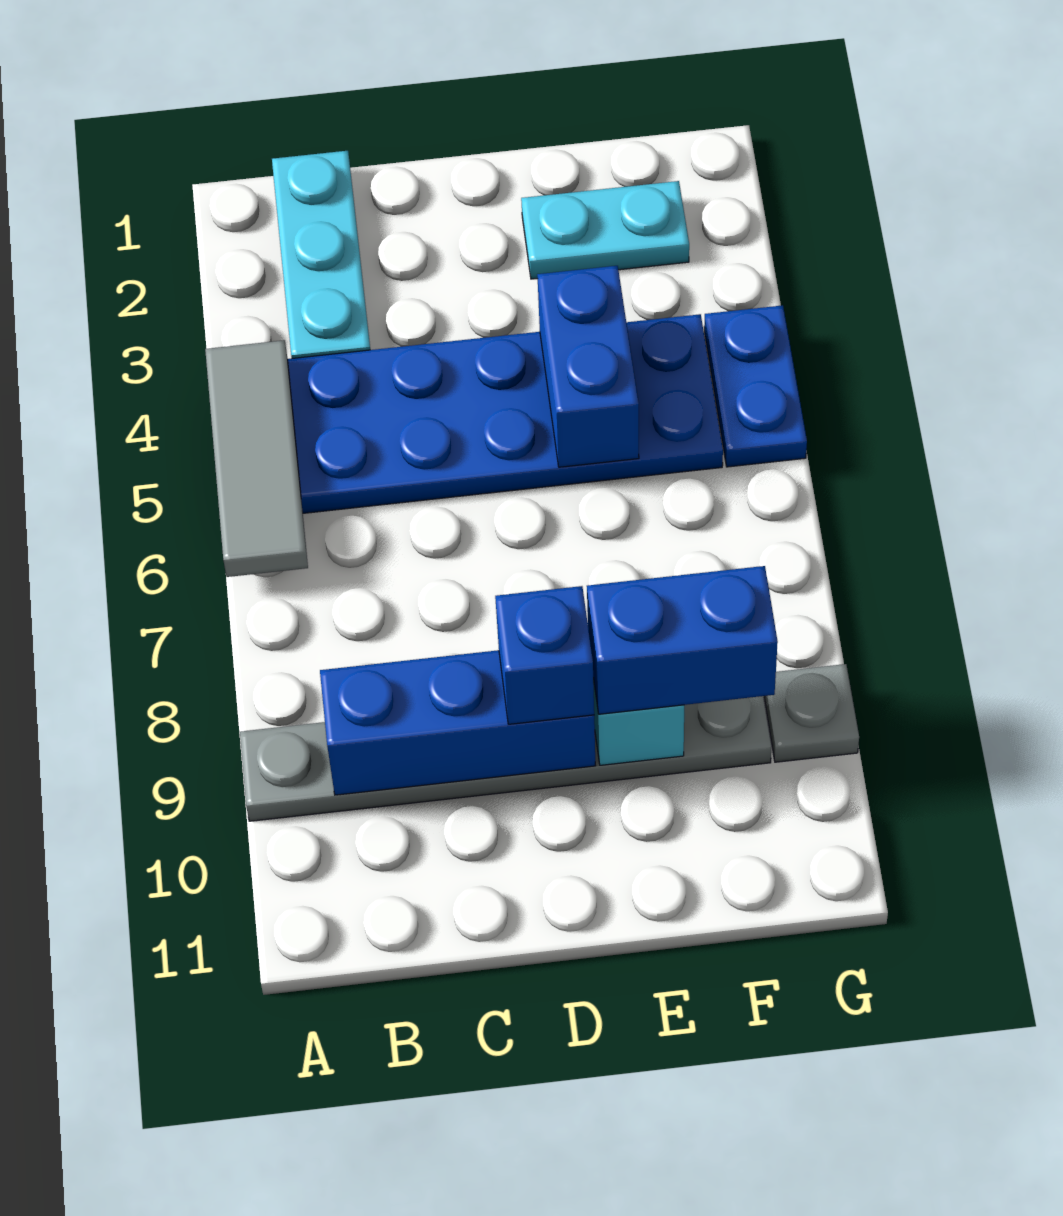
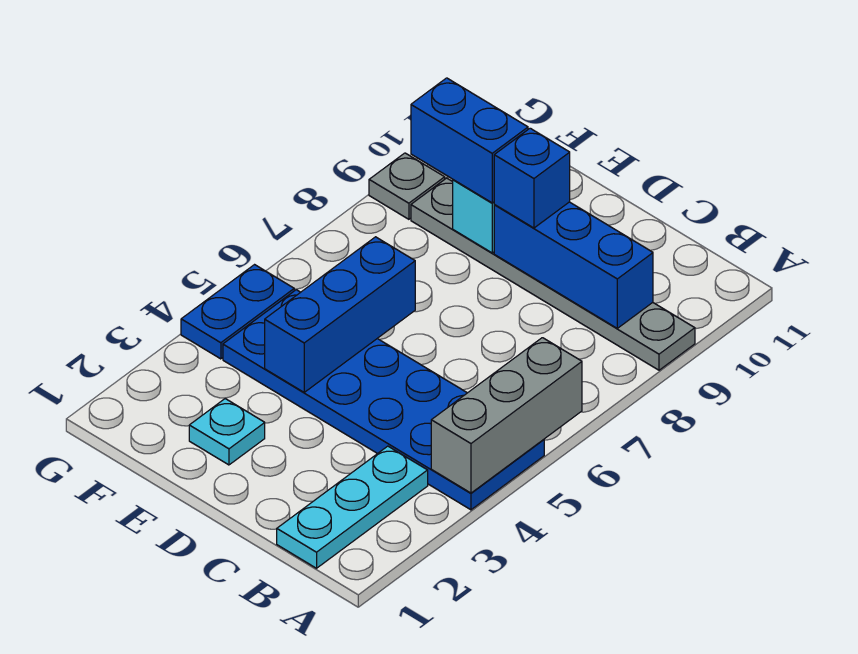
grey 1x3 tile [205,340,308,577] -> grey 1x3 brick [431,338,582,493]
cyan 1x2 plate [521,181,689,279] -> cyan 1x1 plate [189,399,265,465]
blue 1x2 brick [537,266,639,467] -> blue 1x3 brick [265,237,415,392]

